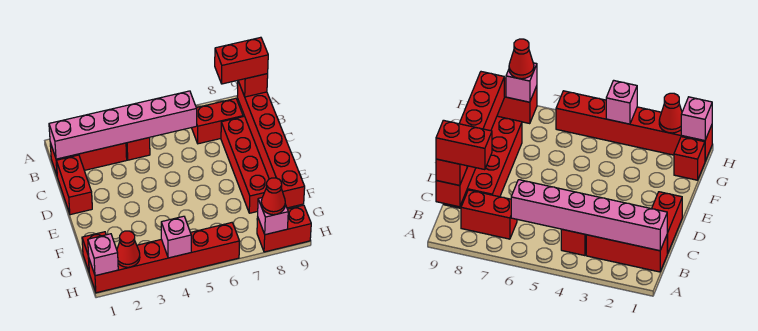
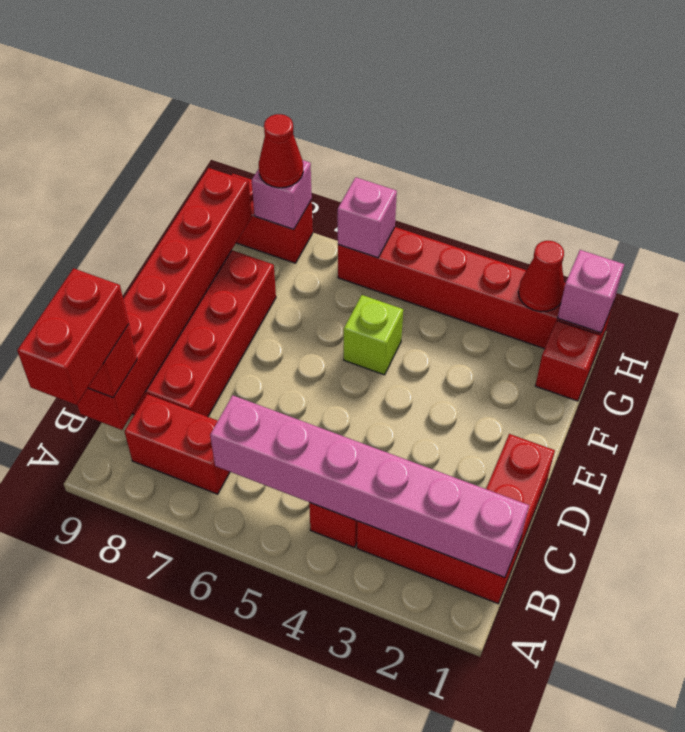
red 1x2 brick [215,37,268,84] -> red 1x2 brick turned to [17,268,129,405]
none -> lime 1x1 brick [344,295,403,375]
pink 1x1 brick [161,216,191,258] -> pink 1x1 brick moved to [338,177,397,258]

